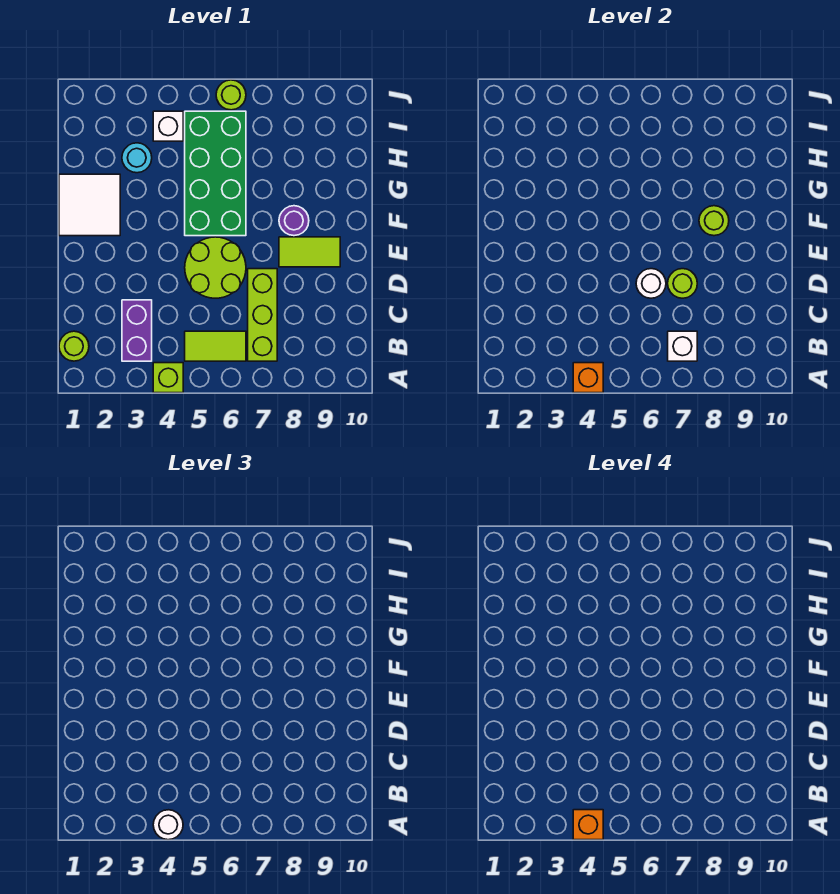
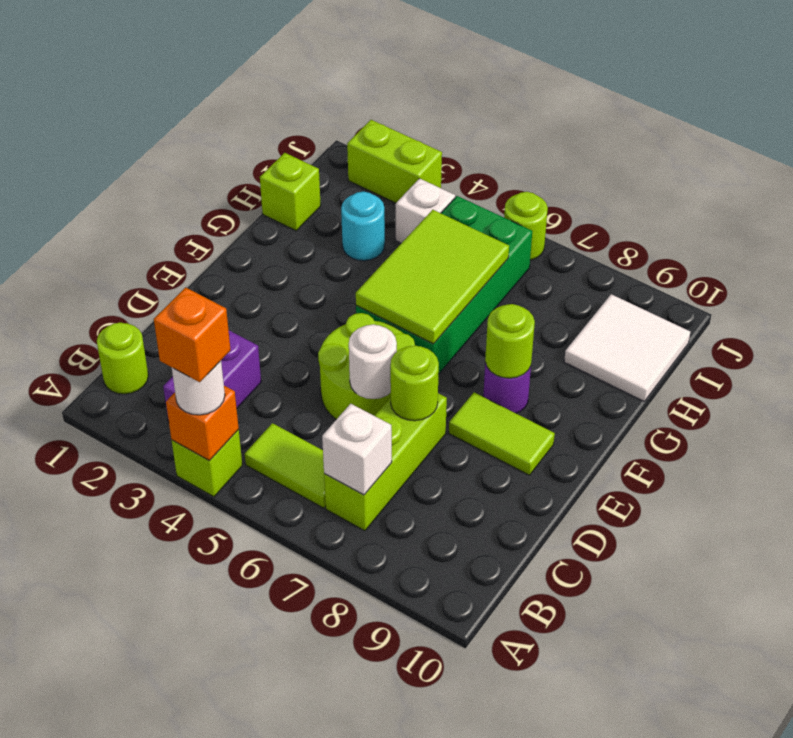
white 2x2 tile [59,174,120,236] -> white 2x2 tile moved to [564,294,690,401]
none -> lime 2x3 tile [356,210,509,344]
none -> lime 1x1 brick [260,153,321,231]
none -> lime 1x2 brick [347,120,442,203]

